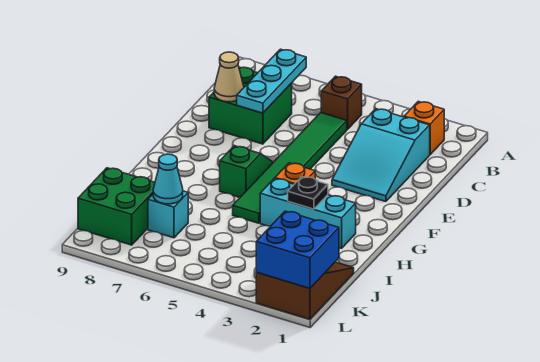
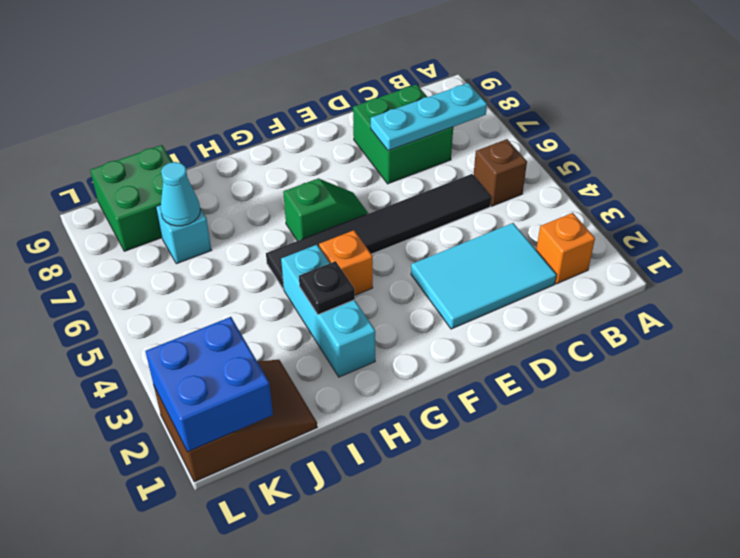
cyan 2x3 slope [332,109,430,202] -> cyan 2x3 tile [411,223,556,329]
green 1x6 tile [233,113,347,223] -> black 1x6 tile [266,174,491,289]
tan 1x1 cone [214,52,244,102] -> none

